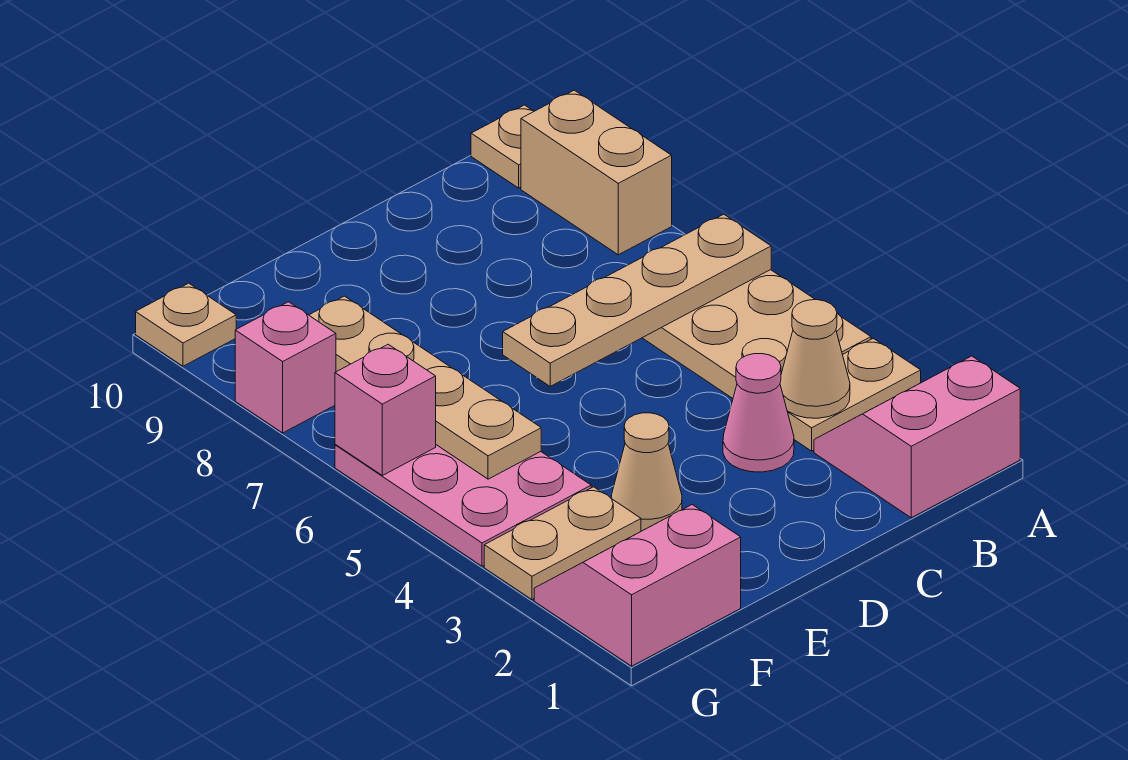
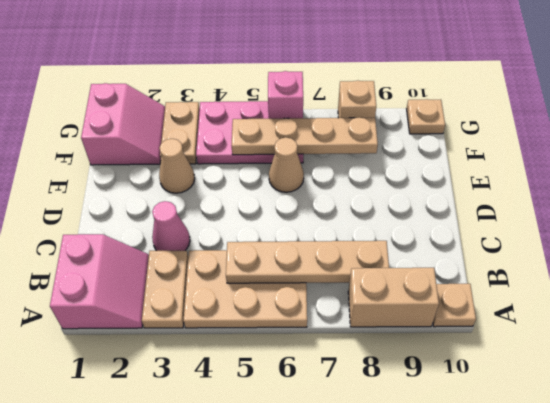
tan 1x4 plate [503,214,771,386] -> tan 1x4 plate turned to [226,241,389,283]
tan 1x1 cone [780,300,850,418] -> tan 1x1 cone moved to [269,137,304,192]
pink 1x1 brick [235,302,336,433] -> tan 1x1 brick [338,81,376,118]

